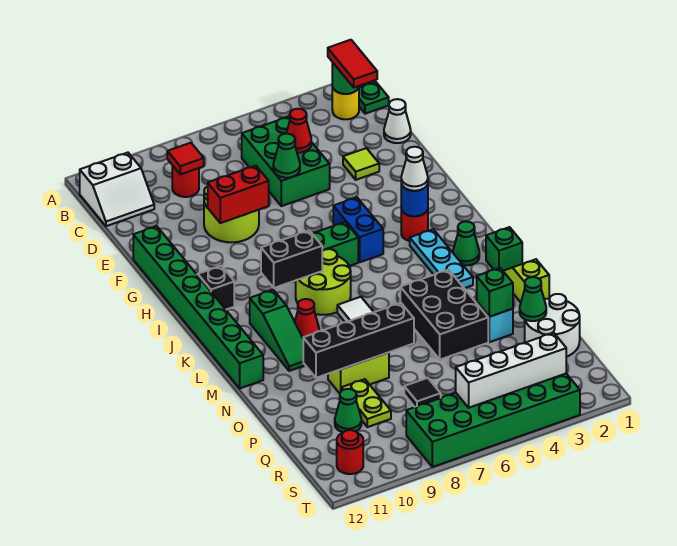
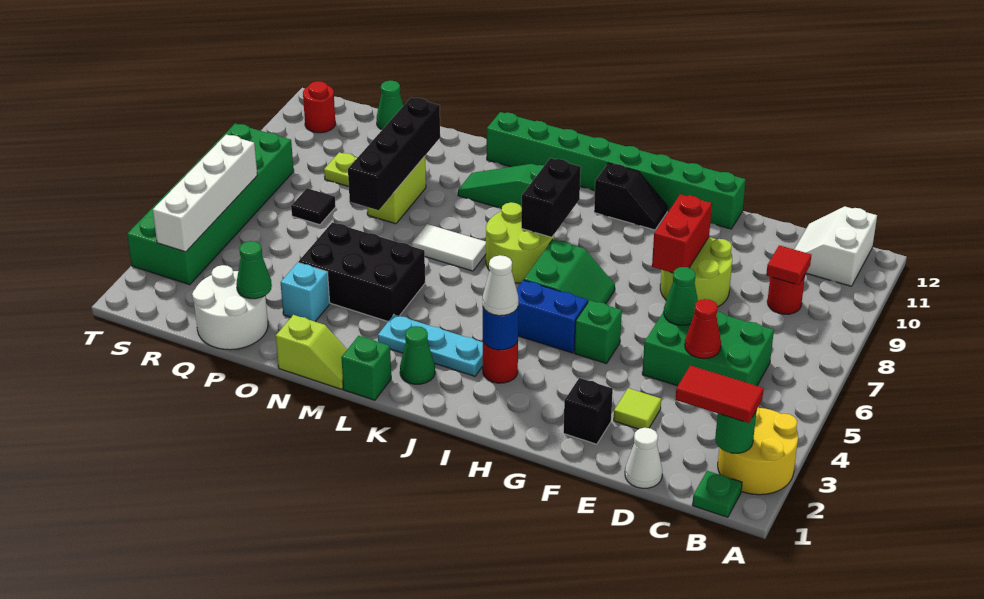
yellow 1x1 round brick [332,85,359,119] -> yellow 2x2 round brick [718,407,798,495]
none -> black 1x1 brick [563,378,613,444]
red 1x1 cone [295,299,319,338] -> none
green 1x1 brick [477,268,513,317] -> green 1x1 brick moved to [575,300,622,364]
green 1x1 cone [335,389,361,432] -> green 1x1 cone moved to [377,81,404,130]

